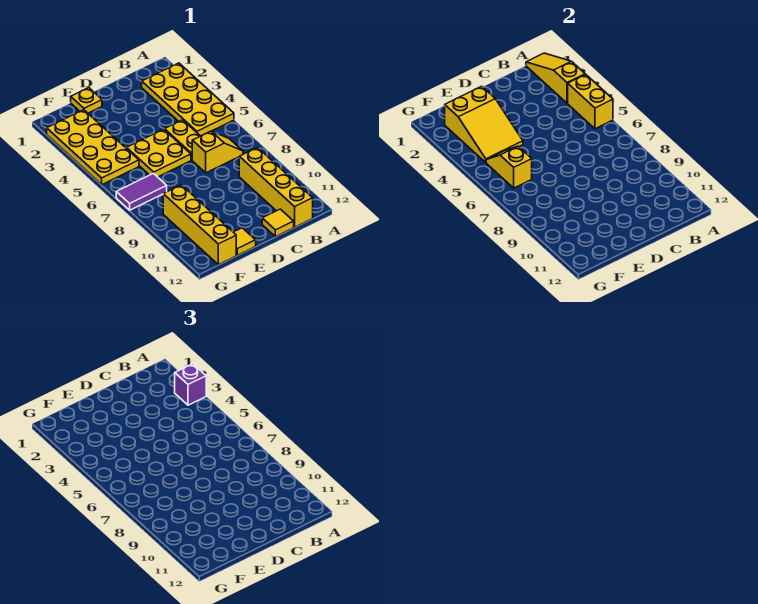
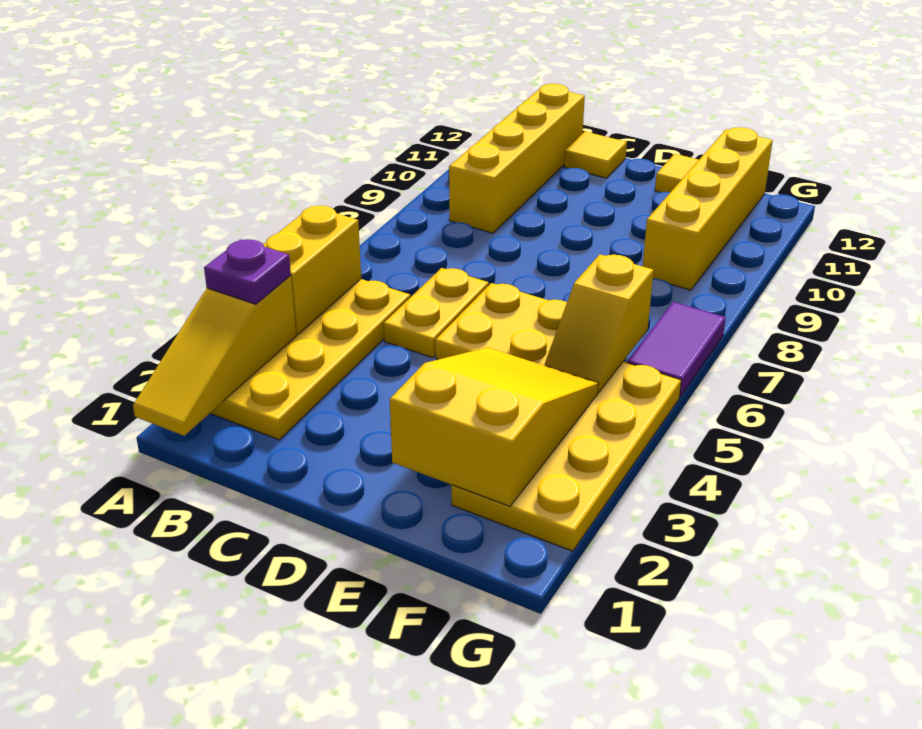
purple 1x1 brick [175,364,206,405] -> purple 1x1 plate [204,239,291,304]
yellow 1x2 slope [192,131,243,173] -> none
yellow 1x1 plate [71,88,102,113] -> none
purple 1x2 tile [116,173,167,210] -> purple 1x2 tile turned to [627,302,726,397]

